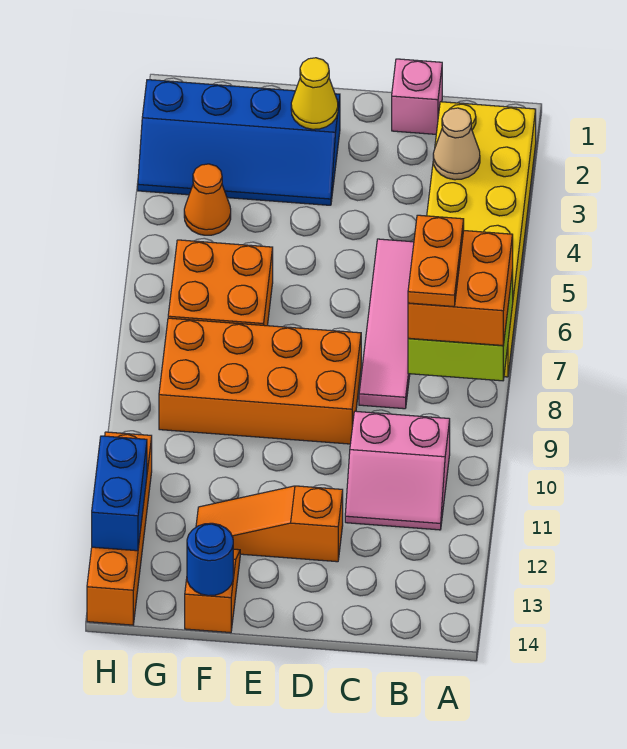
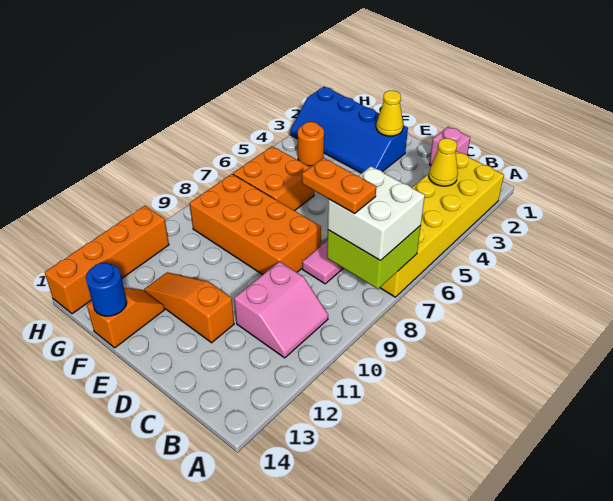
orange 2x2 brick [408,231,513,346] -> white 2x2 brick [328,166,425,261]
tan 1x1 cone [433,108,480,180] -> yellow 1x1 cone [429,138,458,186]
orange 1x2 plate [408,215,464,307] -> orange 1x2 plate turned to [302,158,376,214]
pink 2x2 slope [345,411,450,530] -> pink 2x2 slope turned to [234,261,328,358]
orange 1x1 cone [184,164,231,235] -> orange 1x1 round brick [298,122,324,166]
blue 1x2 brick [92,436,147,551] -> none

